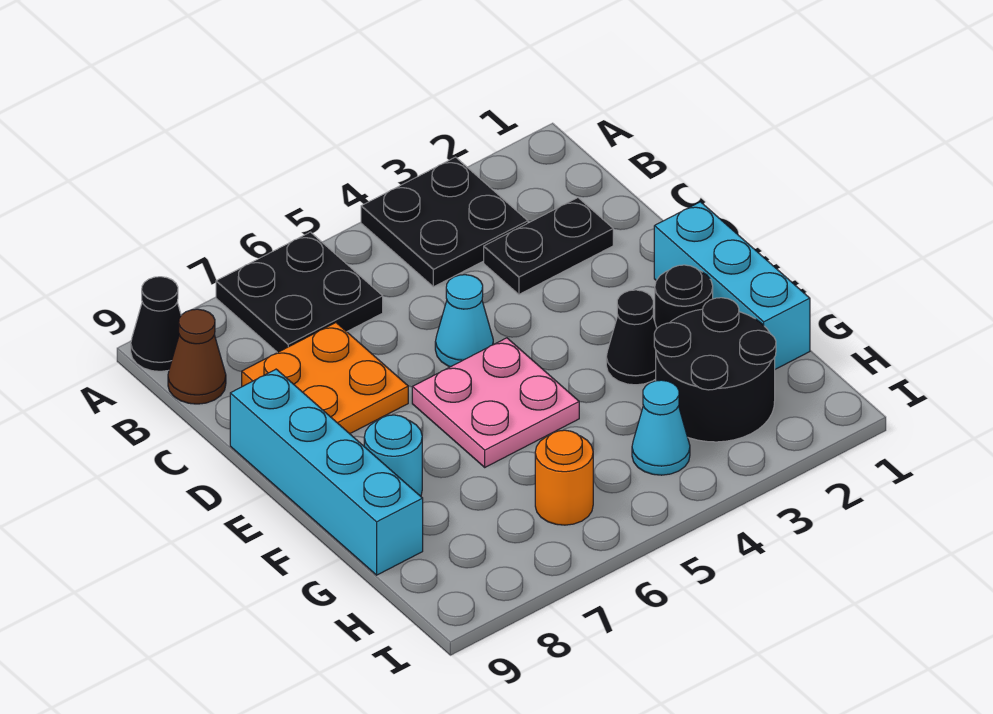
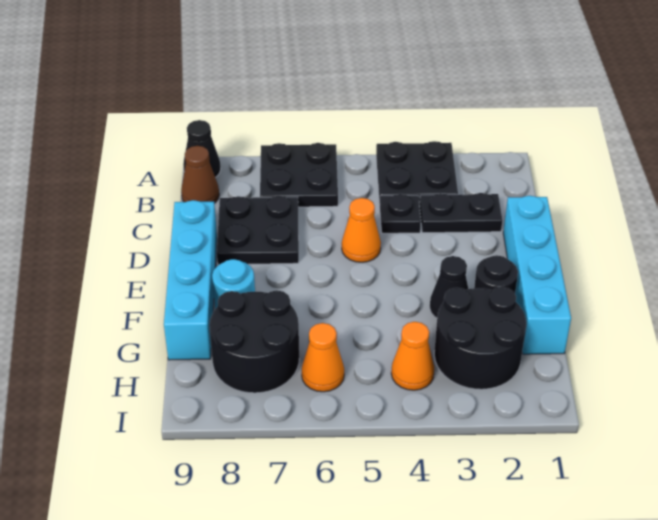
none -> black 1x1 plate [380,194,421,233]
orange 2x2 plate [242,323,408,434] -> black 2x2 plate [217,196,299,265]
cyan 1x1 cone [435,275,493,367] -> orange 1x1 cone [342,198,381,262]
cyan 1x3 brick [654,202,810,369] -> cyan 1x4 brick [503,196,571,354]
pink 2x2 plate [412,338,579,467] -> none
none -> black 2x2 round brick [209,290,299,393]
cyan 1x1 cone [632,380,690,475] -> orange 1x1 cone [391,322,434,390]
orange 1x1 round brick [535,430,593,525] -> orange 1x1 cone [302,323,344,392]

